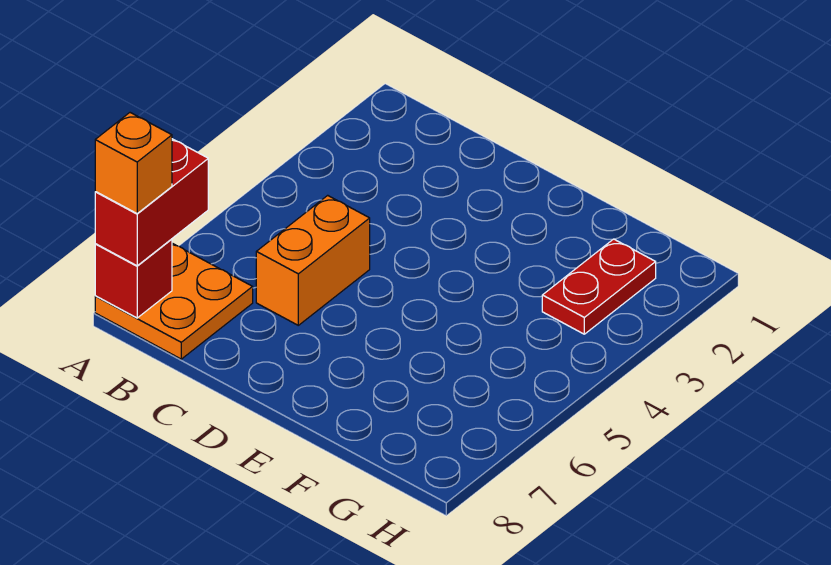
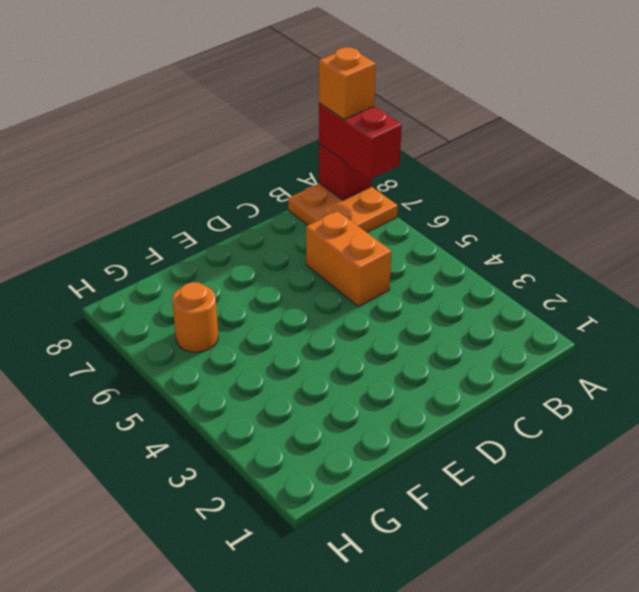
red 1x2 plate [542,239,656,334] -> none
none -> orange 1x1 round brick [172,282,218,352]

